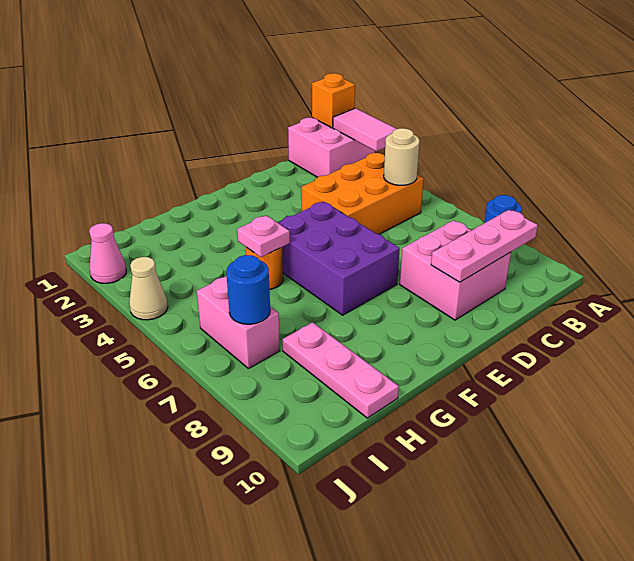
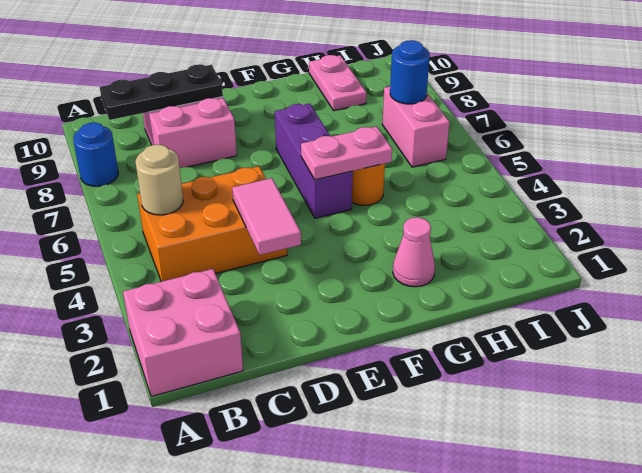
orange 1x1 brick [312,73,355,128] -> none
pink 1x2 tile [333,108,396,151] -> pink 1x2 tile moved to [232,178,301,255]
pink 1x3 plate [431,210,538,282] -> black 1x3 plate [100,64,223,120]
purple 2x3 brick [279,202,400,315] -> purple 1x3 brick [275,104,353,218]
pink 1x1 plate [237,216,290,257] -> pink 1x2 plate [301,126,392,180]
pink 1x3 plate [282,322,399,418] -> pink 1x2 plate [309,55,366,111]
pink 1x1 cone [89,223,126,283] -> pink 1x1 cone moved to [393,217,435,287]
tan 1x1 cone [129,257,168,320] -> none

